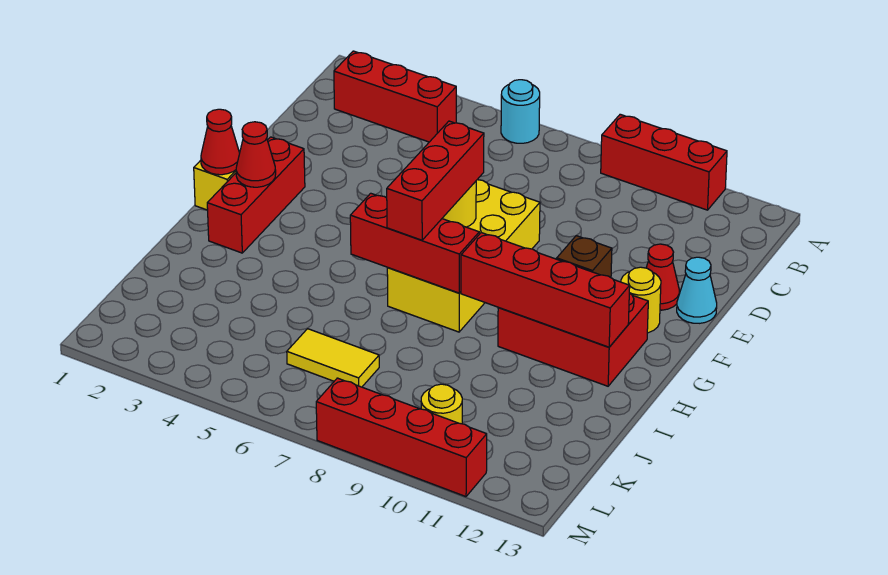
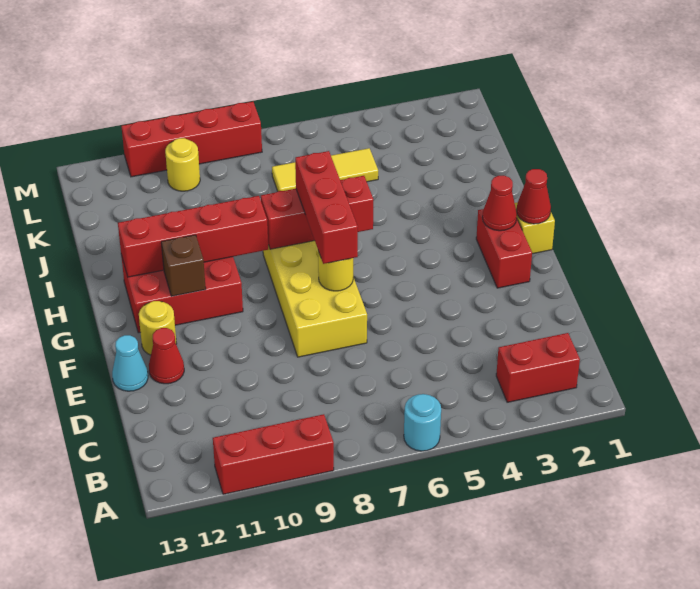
red 1x3 brick [334,51,456,142] -> red 1x2 brick [496,333,580,402]
red 1x3 brick [207,137,305,253] -> red 1x2 brick [476,209,532,288]
yellow 1x2 tile [287,329,379,387] -> yellow 1x3 tile [272,148,378,191]

